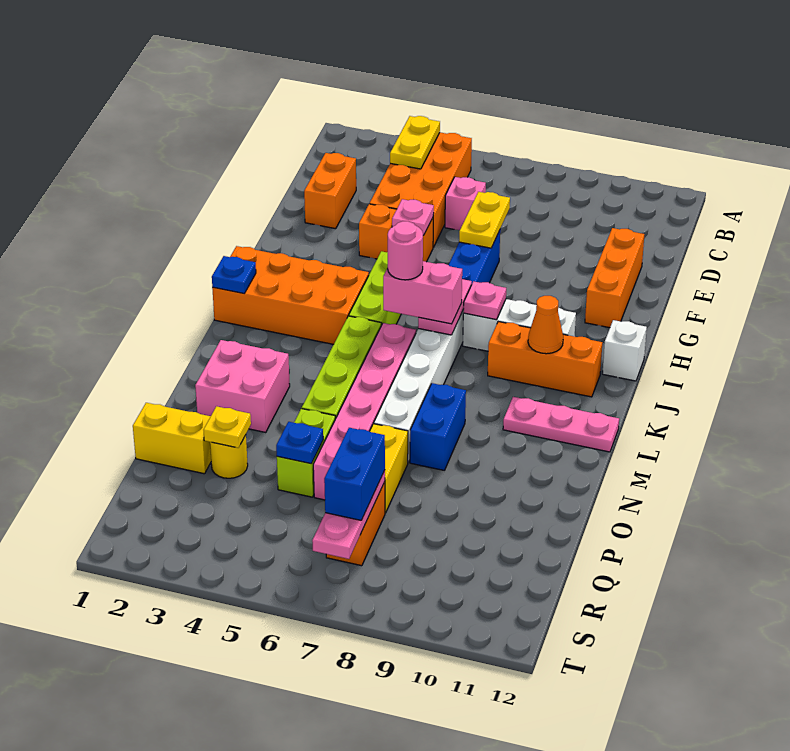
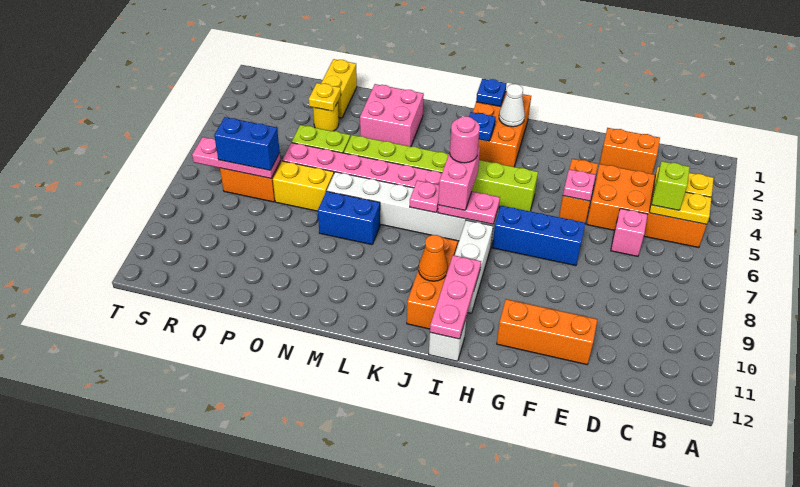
none -> lime 1x1 brick [652,161,690,210]
yellow 1x2 plate [459,192,510,248] -> yellow 1x2 plate moved to [649,189,712,225]
orange 2x4 brick [212,246,369,344] -> orange 2x3 brick [473,91,531,167]
none -> white 1x1 cone [499,84,525,127]
pink 1x1 plate [463,281,506,320] -> pink 1x1 plate moved to [410,180,439,213]
pink 1x3 plate [503,397,619,452] -> pink 1x3 plate moved to [430,255,481,339]
blue 1x1 plate [276,422,323,464] -> blue 1x1 plate moved to [469,112,496,141]

